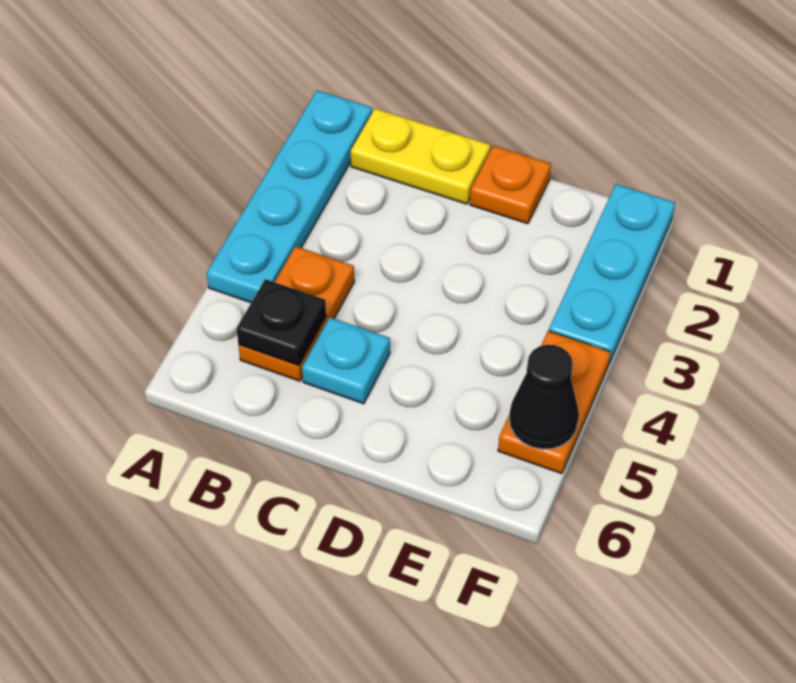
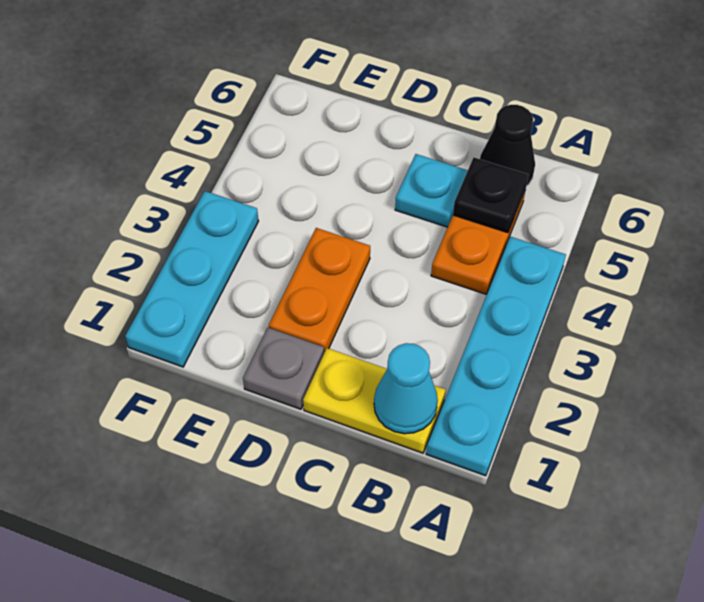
none -> cyan 1x1 cone [374,343,438,434]
orange 1x1 plate [470,146,551,224] -> grey 1x1 plate [243,327,324,409]
orange 1x2 plate [498,331,610,474] -> orange 1x2 plate moved to [269,228,370,353]
black 1x1 cone [509,345,579,449] -> black 1x1 cone moved to [480,105,535,186]

